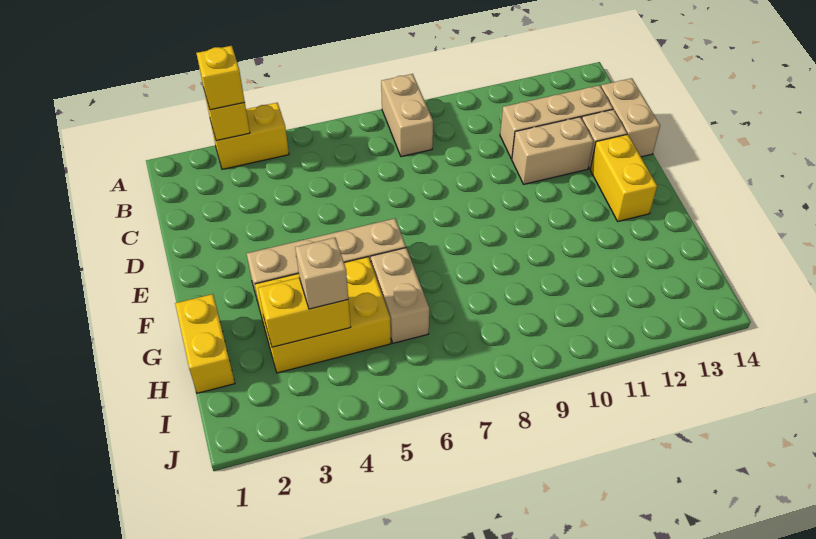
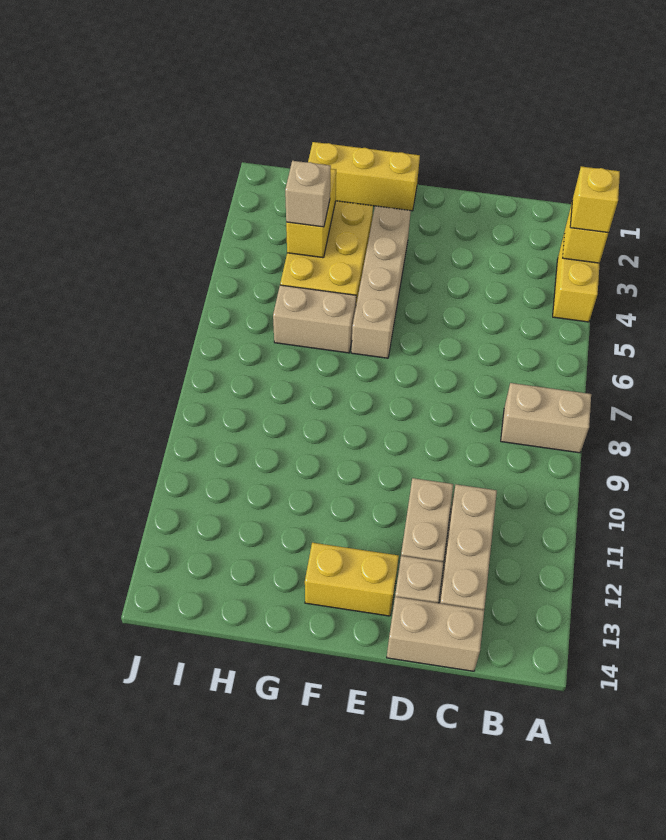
yellow 1x2 brick [175,294,235,393] -> yellow 1x3 brick [308,142,420,211]

